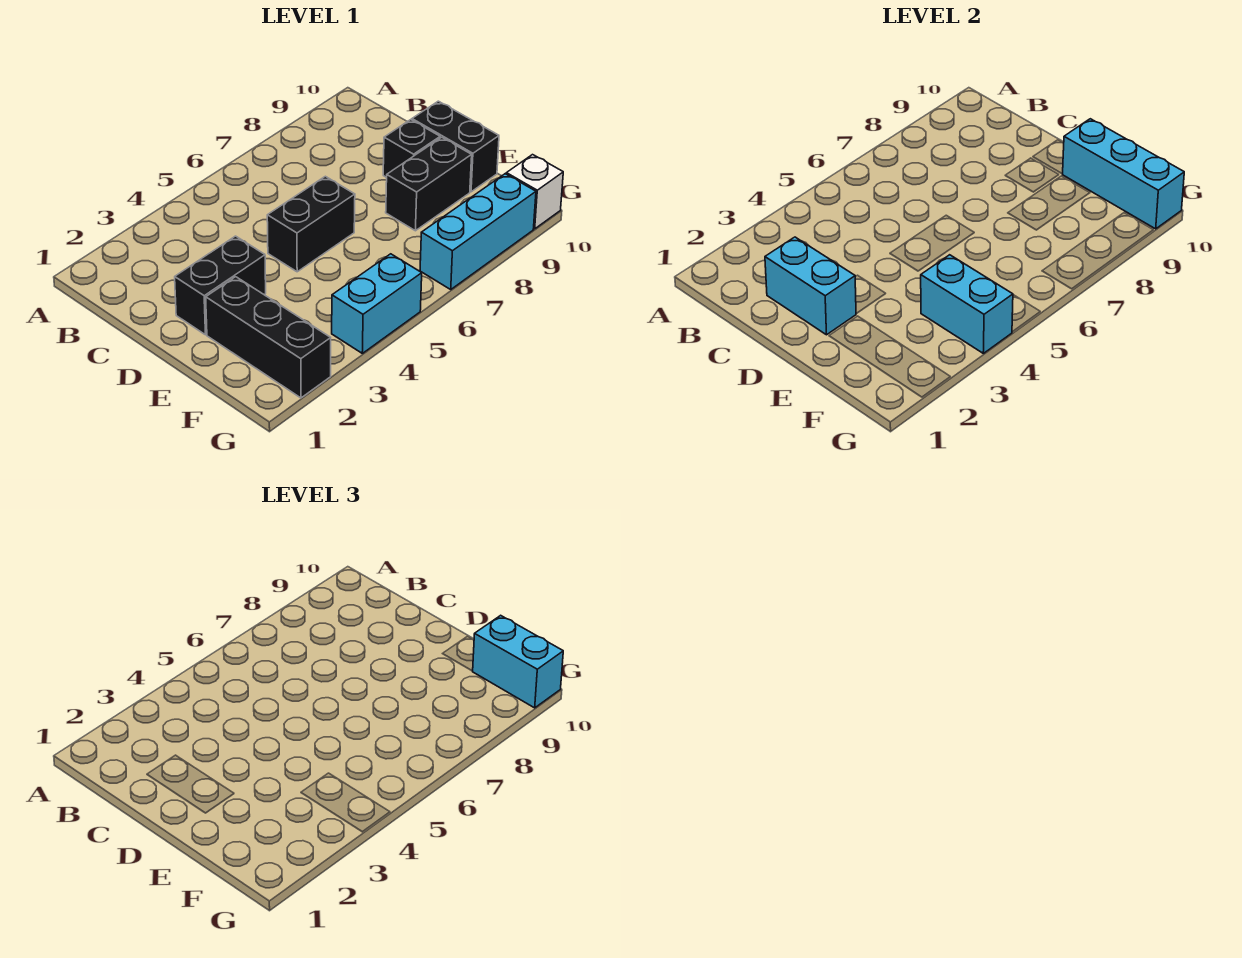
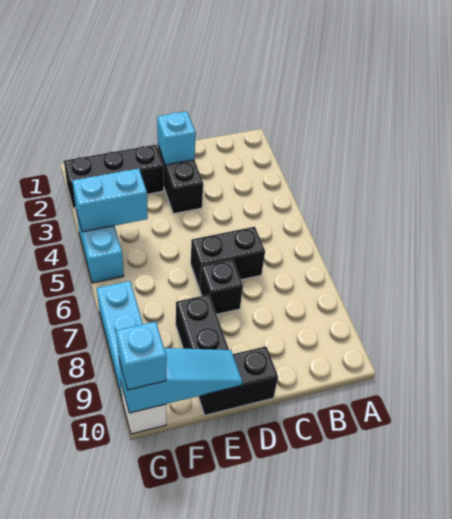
cyan 1x2 brick [765,237,856,335] -> cyan 1x1 brick [157,111,196,165]
black 1x2 brick [267,176,355,272] -> black 1x2 brick turned to [191,227,265,288]
black 1x1 brick [383,120,440,178] -> black 1x1 brick moved to [199,259,243,314]
cyan 1x3 brick [1063,119,1184,229] -> cyan 1x3 slope [119,348,242,413]
cyan 1x2 brick [473,615,563,708] -> cyan 1x1 brick [116,322,166,390]

